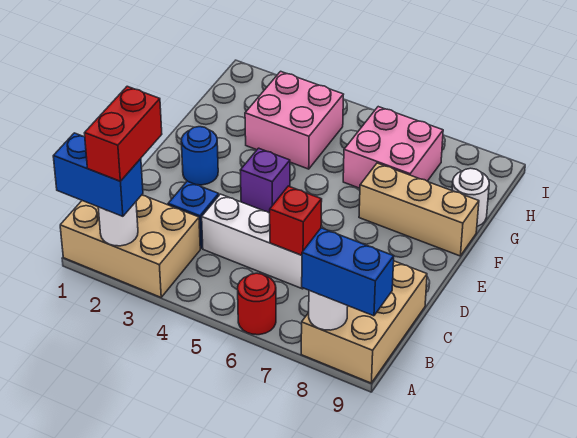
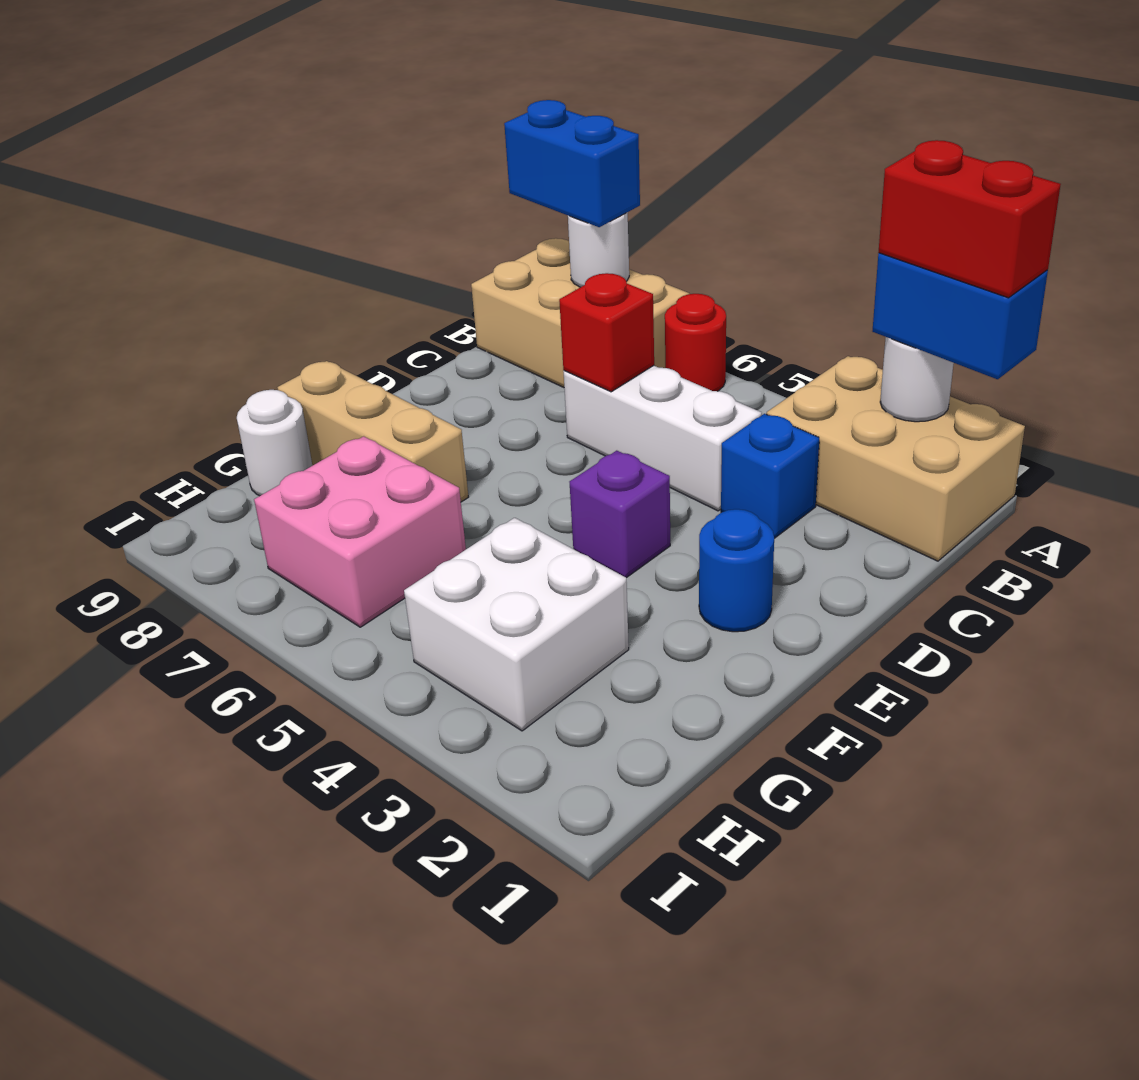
red 1x2 brick [85,86,162,181] -> red 1x2 brick turned to [879,140,1061,298]
tan 2x3 brick [301,261,427,383] -> tan 2x3 brick turned to [471,238,689,387]
pink 2x2 brick [245,71,344,169] -> white 2x2 brick [404,518,629,731]

